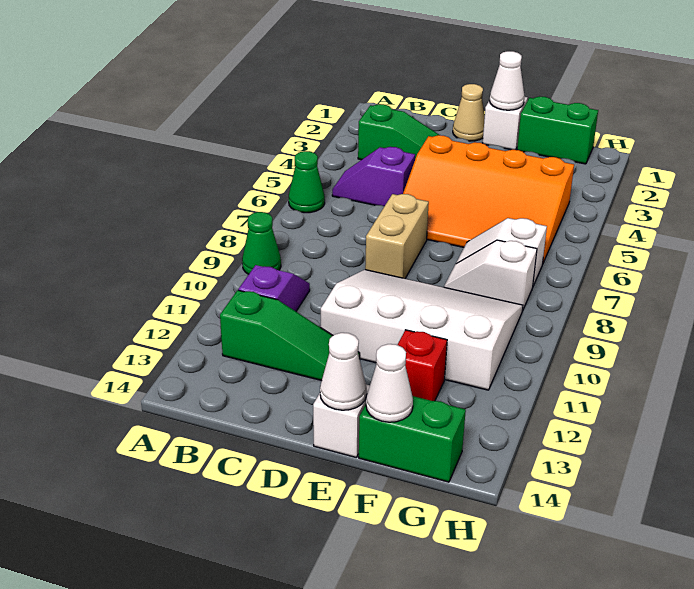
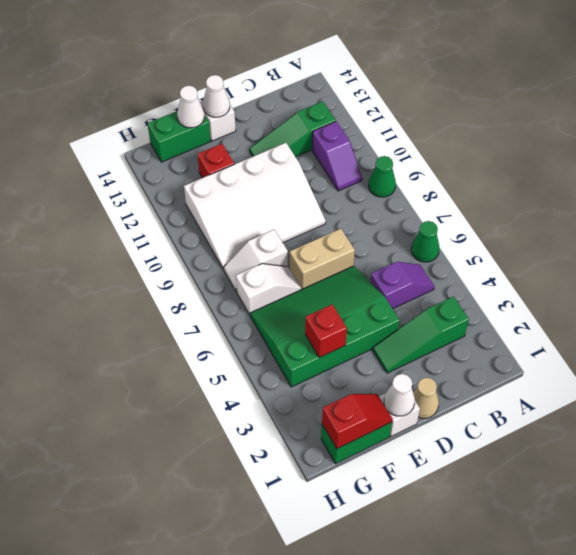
orange 3x4 slope [403,135,574,263] -> green 3x4 slope [250,266,400,387]
tan 1x2 brick [365,194,429,278] -> tan 1x2 brick turned to [290,229,355,289]
none -> red 1x2 slope [322,394,393,449]
none -> red 1x1 brick [305,305,347,358]
white 1x2 slope [444,240,537,311] -> white 1x2 slope turned to [224,229,288,292]

